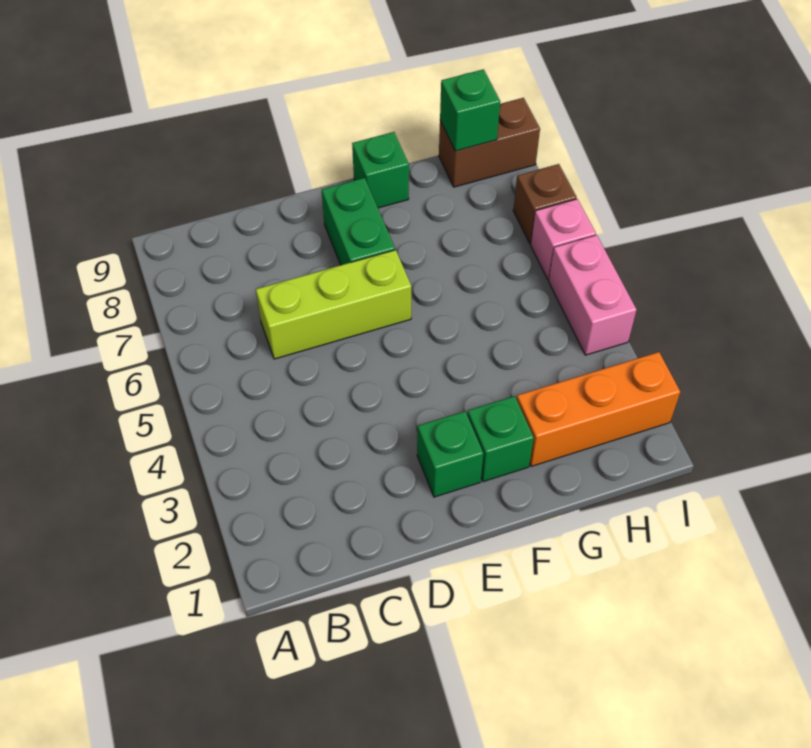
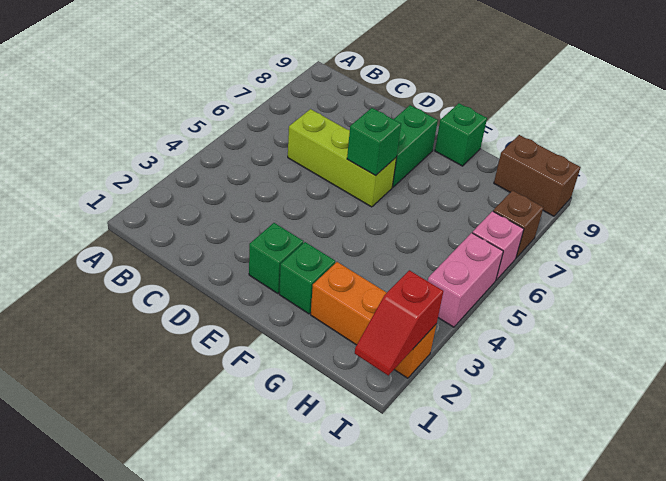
green 1x1 brick [440,69,500,151] -> green 1x1 brick moved to [347,108,401,176]
none -> red 1x2 slope [355,270,443,375]

